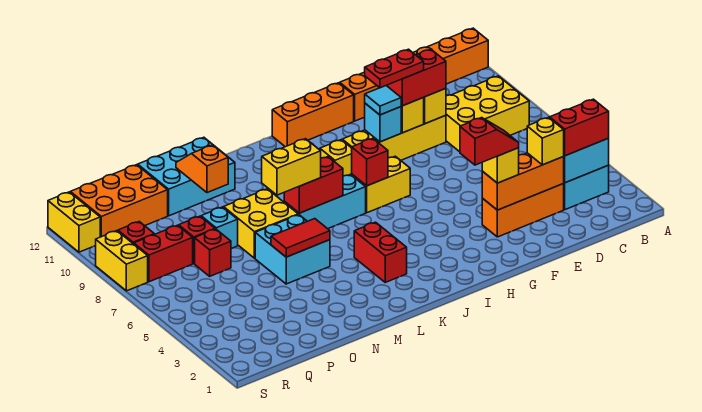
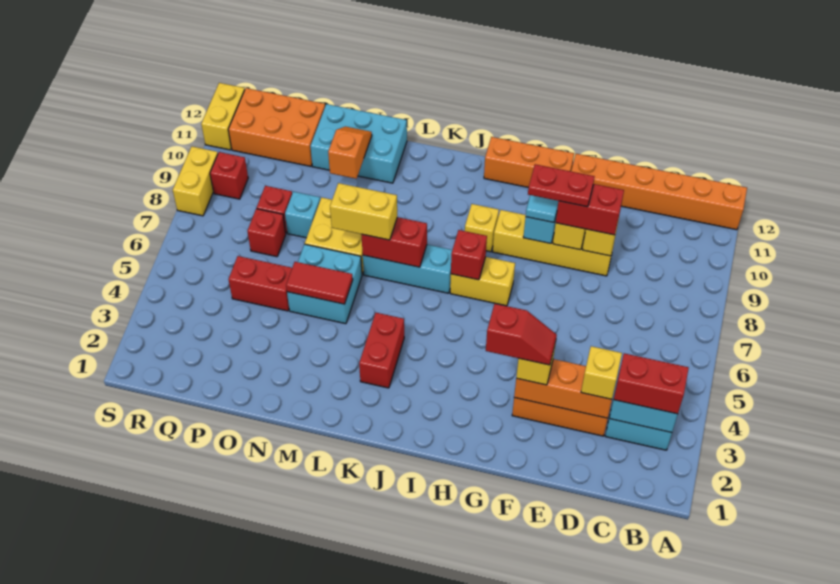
yellow 2x3 brick [446,76,529,152] -> none
red 1x2 brick [134,225,193,282] -> red 1x2 brick moved to [229,256,292,311]

